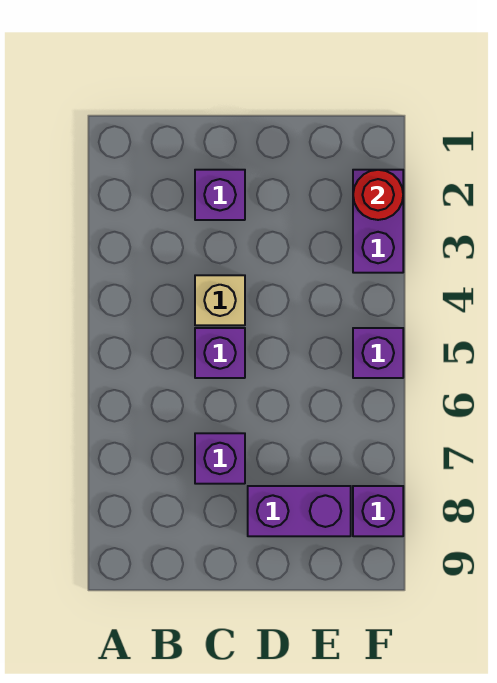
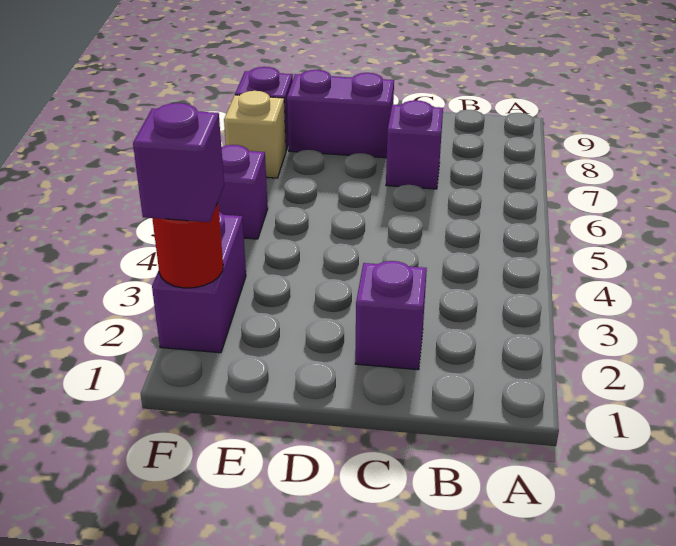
tan 1x1 brick [195,275,245,325] -> tan 1x1 brick moved to [224,91,286,178]
purple 1x1 brick [195,328,245,378] -> purple 1x1 brick moved to [133,103,224,222]

